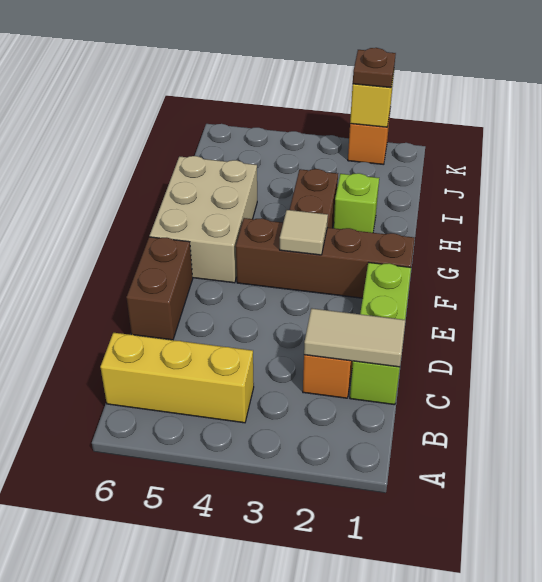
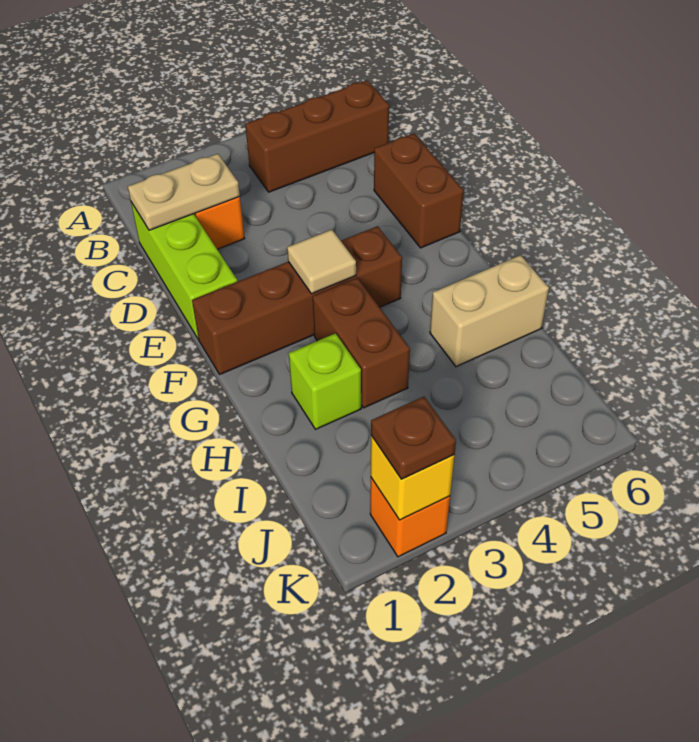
yellow 1x3 brick [100,333,254,423] -> brown 1x3 brick [245,80,389,192]
tan 1x2 tile [304,308,405,367] -> tan 1x2 plate [128,154,240,230]
tan 2x3 brick [150,156,257,283] -> tan 1x2 brick [430,255,549,367]

